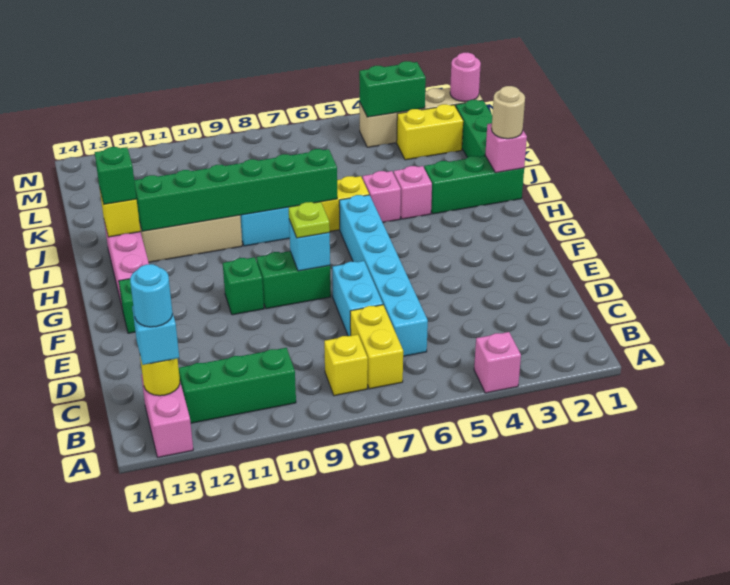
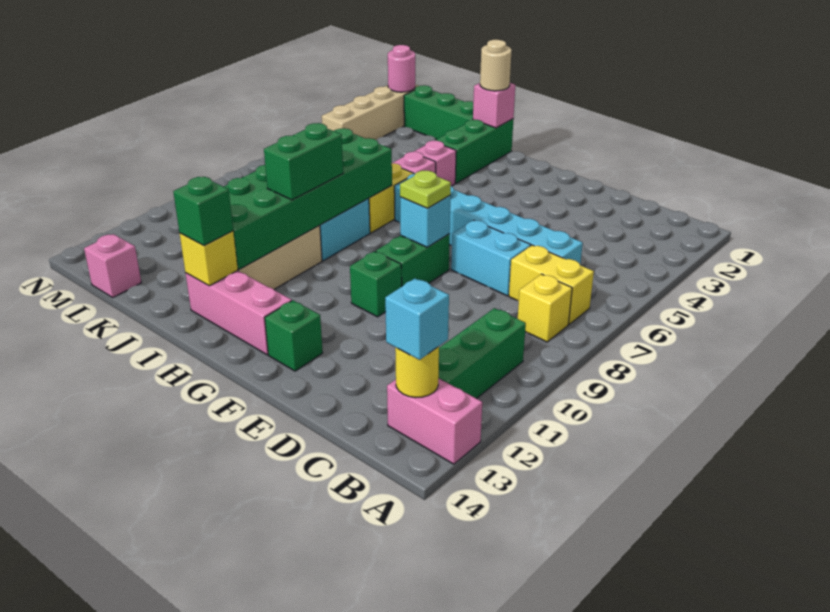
pink 1x1 brick [474,332,521,393] -> pink 1x1 brick moved to [84,234,141,297]
cyan 1x1 round brick [130,264,172,327] -> none
green 1x6 brick [134,149,337,231] -> green 2x6 brick [224,128,392,269]
yellow 1x2 brick [397,104,463,160] -> none
green 1x2 brick [359,61,426,117] -> green 1x2 brick moved to [264,123,343,200]

